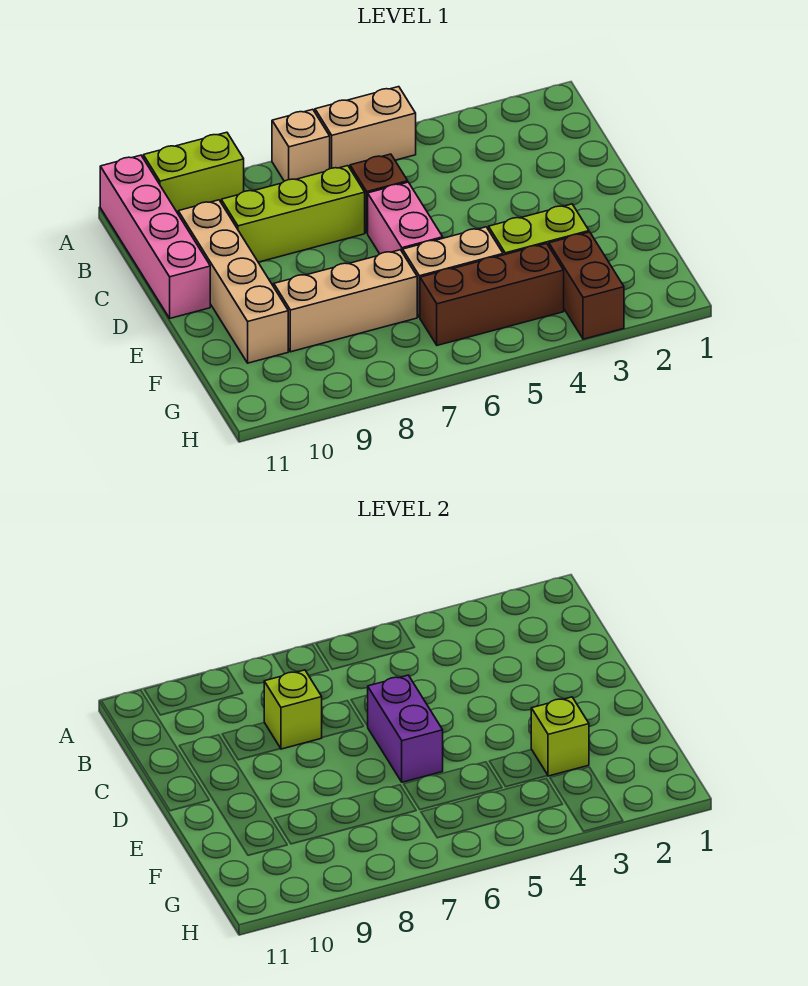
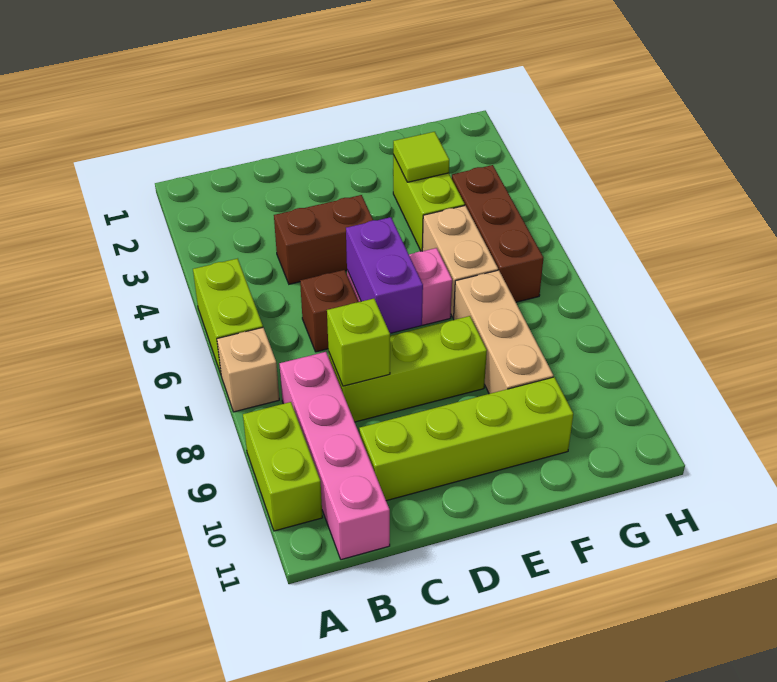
tan 1x2 brick [315,87,416,169] -> lime 1x2 brick [193,258,263,374]
pink 1x4 brick [100,155,210,318] -> pink 1x4 brick turned to [279,352,390,560]
lime 1x3 brick [221,166,365,262] -> lime 1x3 brick turned to [329,316,487,422]
tan 1x4 brick [178,200,288,363] -> lime 1x4 brick [359,377,573,501]
purple 1x2 brick [367,675,443,782] -> purple 1x2 brick turned to [346,217,423,333]
lime 1x1 brick [531,697,589,776] -> lime 1x1 tile [393,132,449,182]
brown 1x2 brick [549,232,624,339] -> brown 1x2 brick moved to [274,195,373,284]

